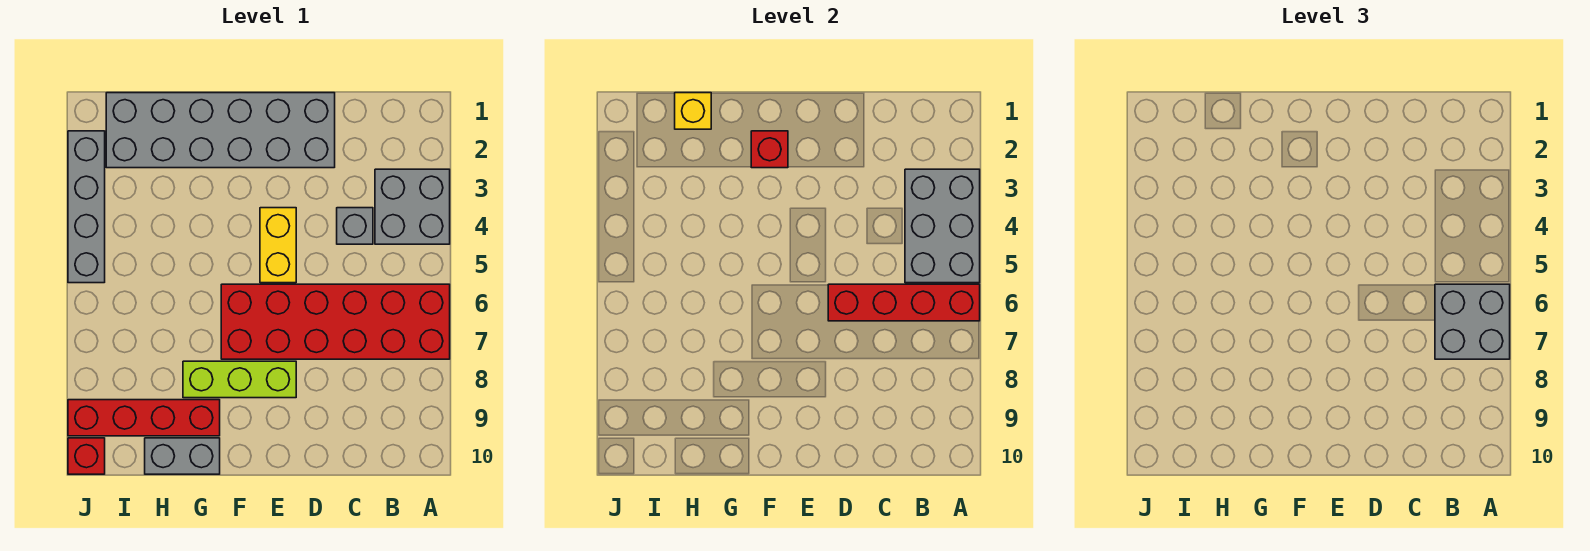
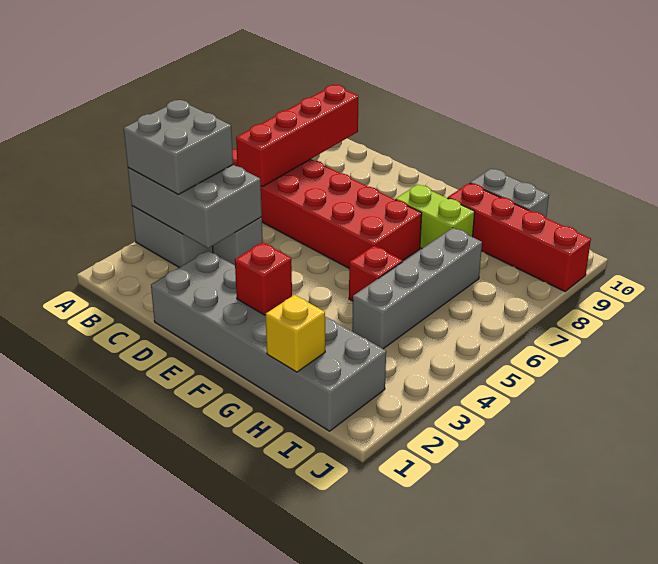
grey 2x3 brick [905,169,980,283] -> grey 2x3 brick turned to [128,165,262,248]
red 1x4 brick [828,284,980,321] -> red 1x4 brick turned to [236,85,358,187]
grey 2x2 brick [1435,284,1510,359] -> grey 2x2 brick moved to [124,100,233,194]
yellow 1x2 brick [260,208,296,283] -> none
lime 1x3 brick [183,361,296,398] -> lime 1x2 brick [395,185,475,249]
grey 1x4 brick [68,131,105,283] -> grey 1x4 brick moved to [352,228,482,349]
red 1x1 brick [68,438,105,474] -> red 1x1 brick moved to [349,246,403,301]

